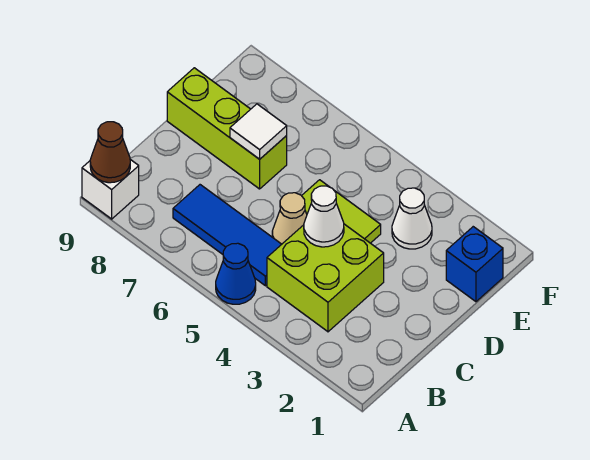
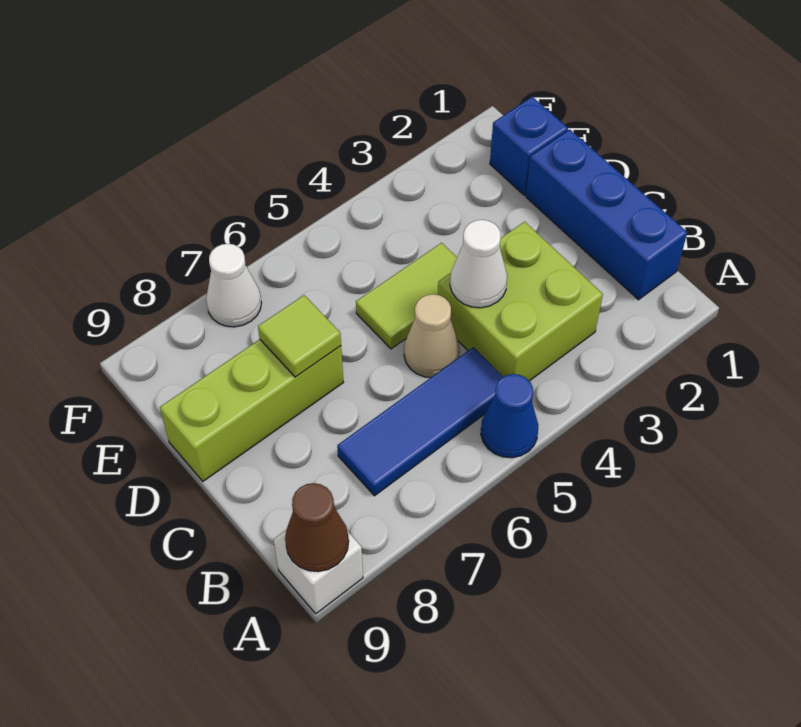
none -> blue 1x3 brick [526,130,687,300]
white 1x1 tile [230,104,287,159] -> lime 1x1 tile [258,295,341,377]
white 1x1 cone [392,188,432,249] -> white 1x1 cone moved to [206,244,261,327]

